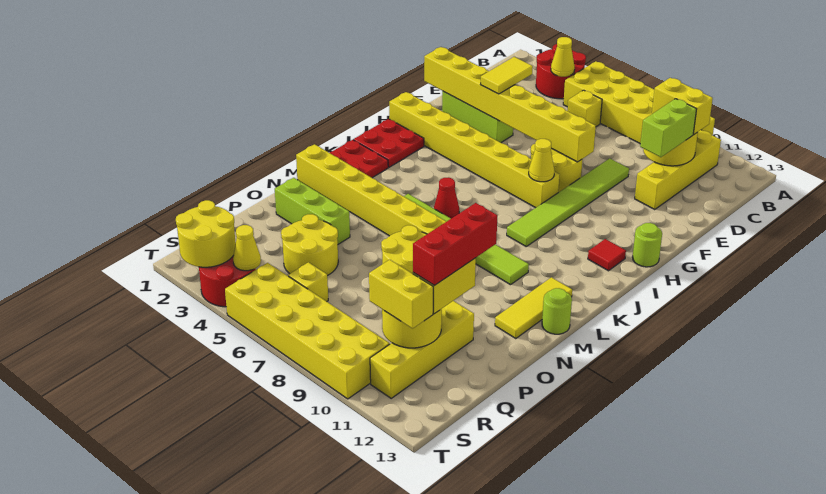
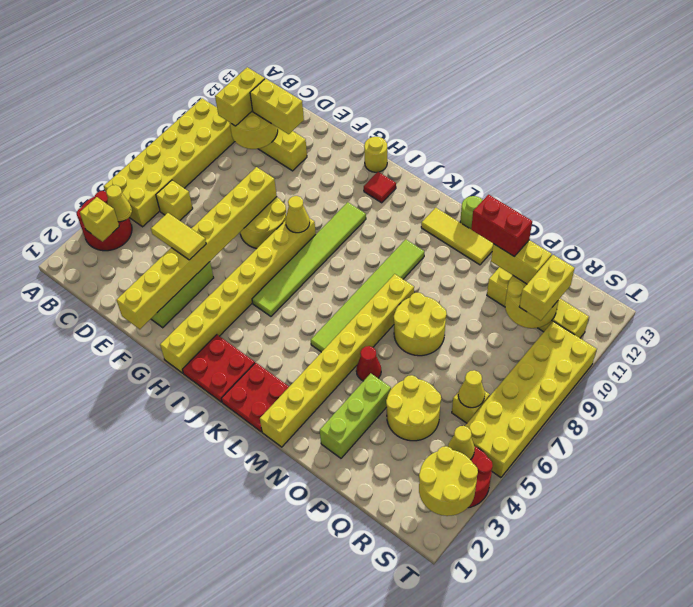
none -> yellow 1x1 brick [80,197,119,242]
lime 1x2 brick [640,99,696,157] -> yellow 1x2 brick [250,79,304,134]
lime 1x6 tile [507,158,629,246] -> lime 1x6 tile turned to [252,202,366,316]
lime 1x1 round brick [632,223,662,267] -> yellow 1x1 round brick [364,137,387,172]
red 1x1 cone [434,177,459,218] -> red 1x1 cone moved to [356,346,381,381]
red 1x3 brick [413,203,497,286] -> red 1x2 brick [471,195,532,256]
none -> yellow 1x1 cone [458,370,485,408]

